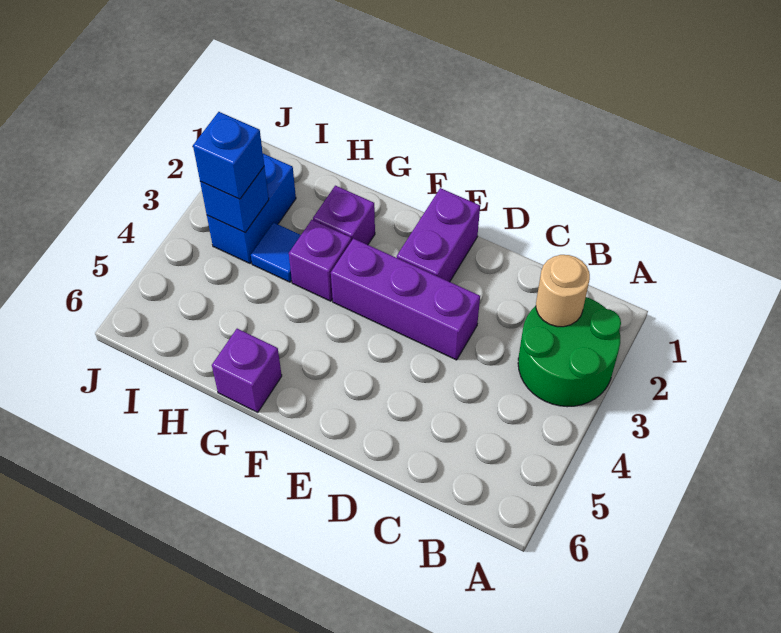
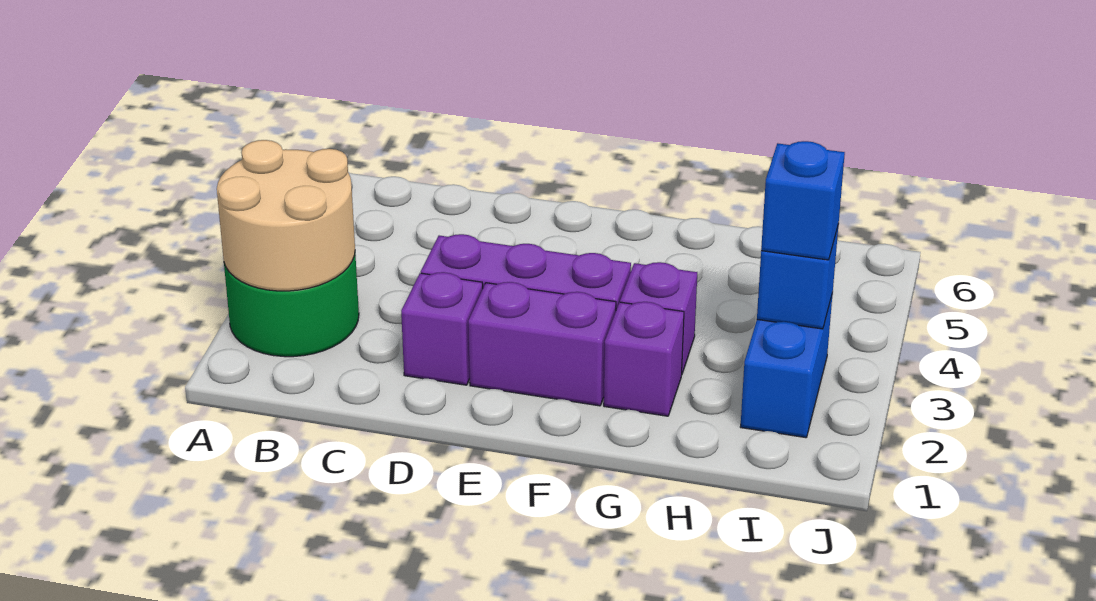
tan 1x1 round brick [536,255,590,327] -> tan 2x2 round brick [217,140,355,291]
purple 1x2 brick [397,188,480,282] -> purple 1x2 brick turned to [468,282,616,406]
purple 1x1 brick [212,329,282,412] -> purple 1x1 brick moved to [401,272,483,385]
blue 1x1 tile [251,223,301,282] -> none

